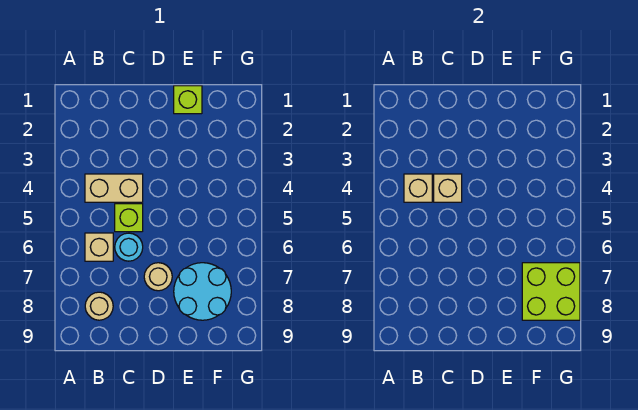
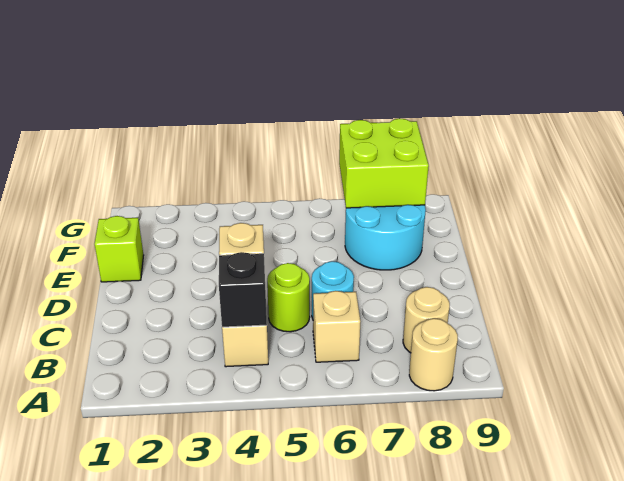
tan 1x1 brick [404,174,432,202] -> black 1x1 brick [219,252,267,327]
lime 1x1 brick [115,204,143,232] -> lime 1x1 round brick [267,263,310,332]
tan 1x1 round brick [144,263,172,291] -> tan 1x1 round brick moved to [409,318,458,391]

